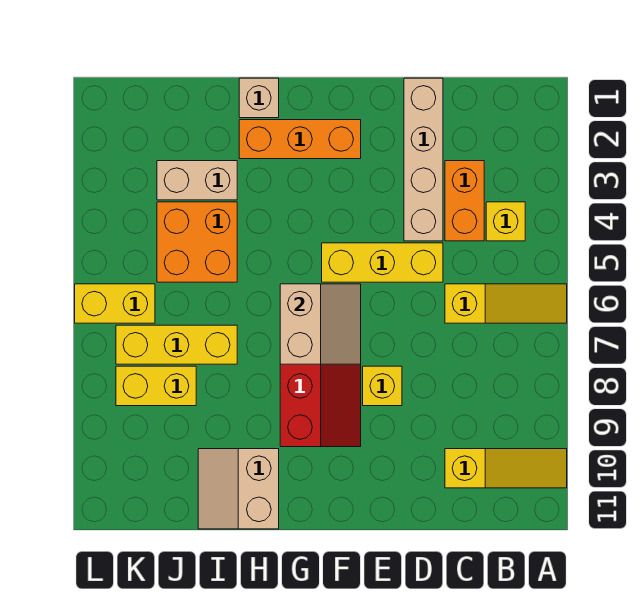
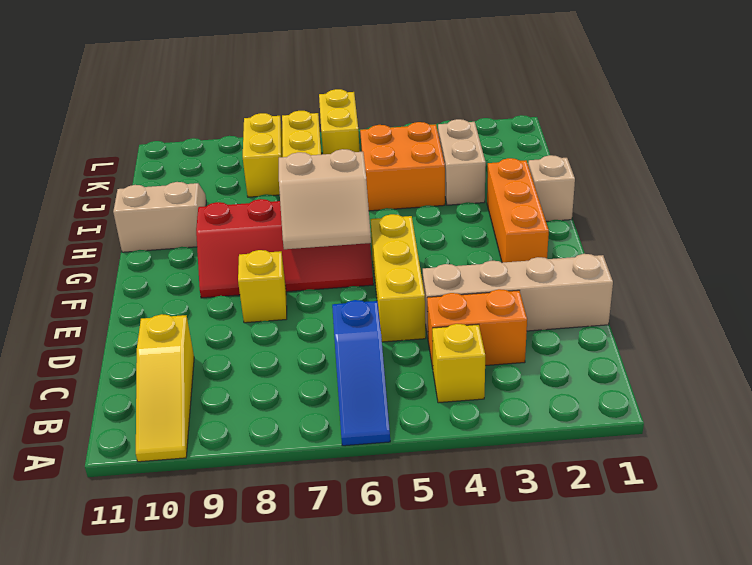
yellow 1x3 slope [445,284,567,323] -> blue 1x3 slope [332,300,390,446]

